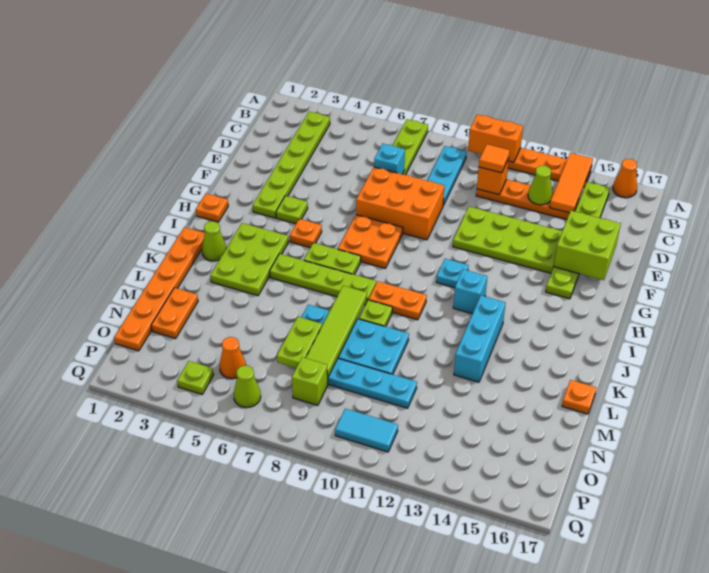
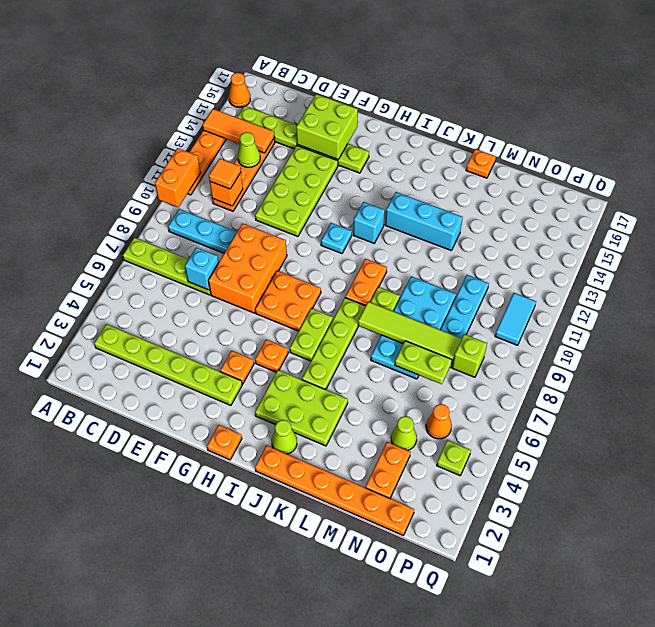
lime 1x1 plate [276,196,308,224] -> orange 1x1 plate [220,351,254,384]
orange 1x2 plate [151,288,198,339] -> orange 1x2 plate turned to [365,442,410,498]
lime 1x1 cone [234,366,261,408] -> lime 1x1 cone moved to [391,416,417,450]

